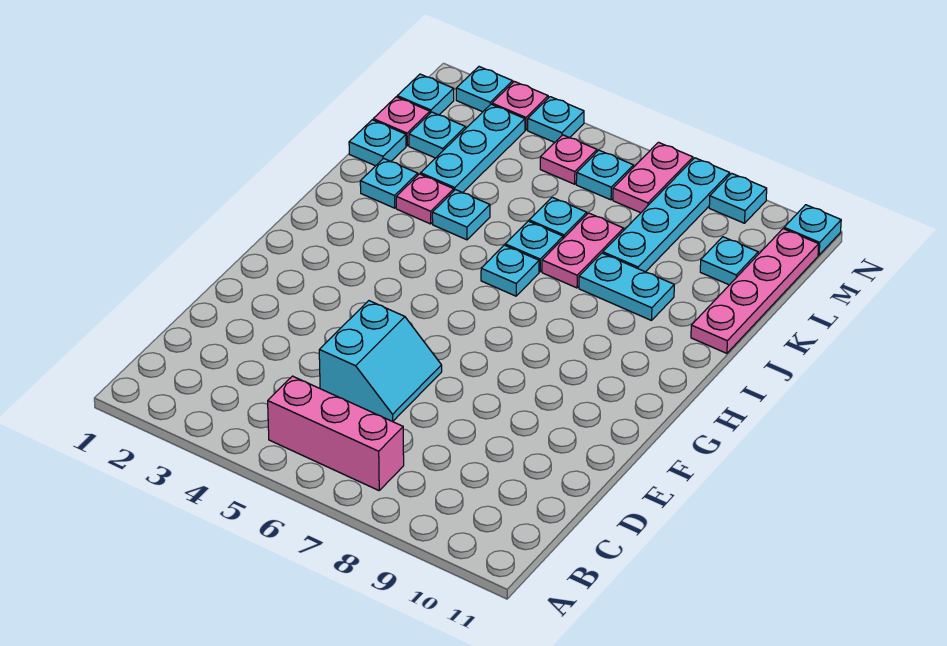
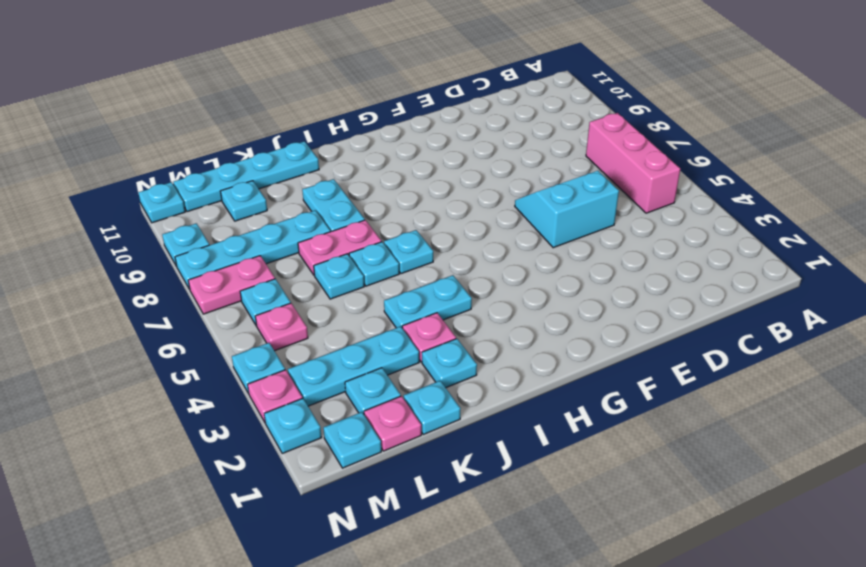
cyan 1x1 plate [432,190,490,240] -> cyan 1x2 plate [384,275,472,329]
pink 1x4 plate [691,229,819,353] -> cyan 1x4 plate [173,141,319,212]

